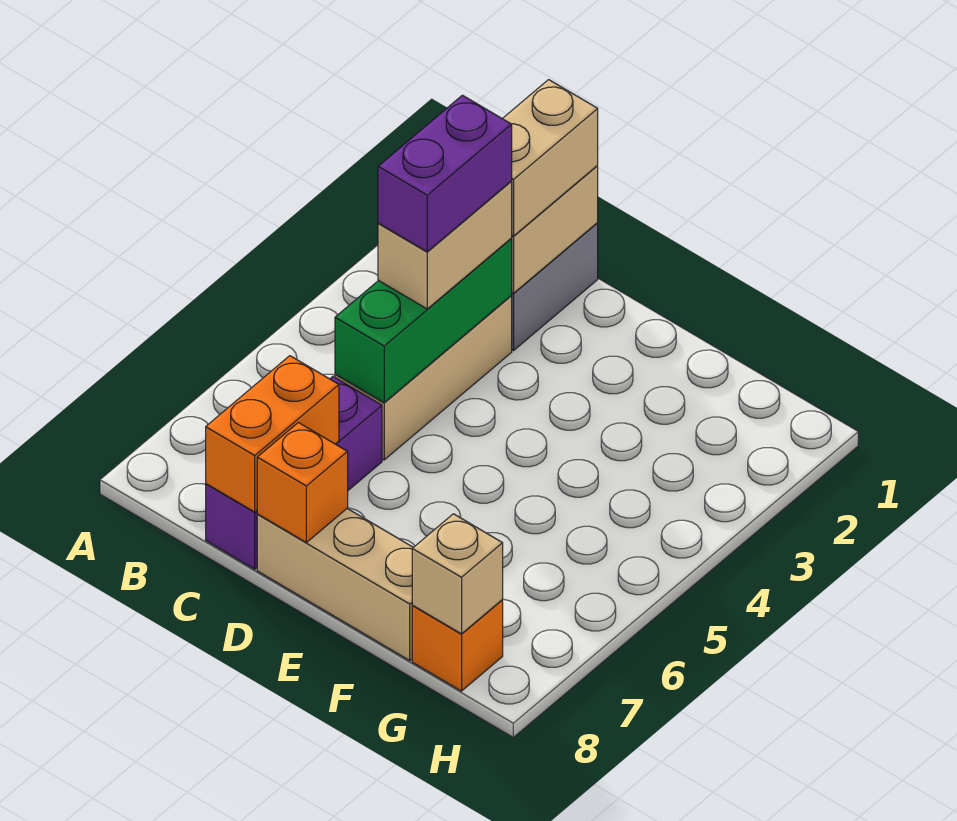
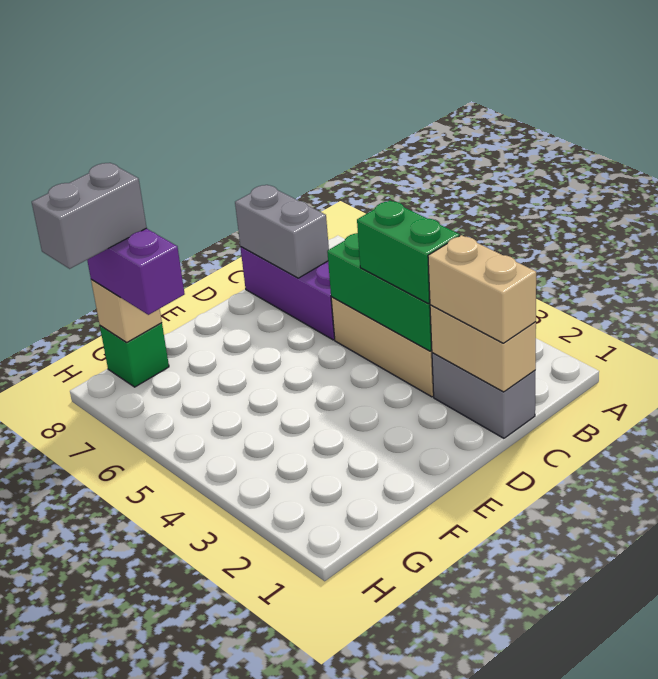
tan 1x2 brick [378,182,512,309] -> green 1x2 brick [357,201,460,304]
purple 1x2 brick [378,95,512,252] -> purple 1x2 brick moved to [87,228,185,315]
orange 1x2 brick [206,356,339,512] -> grey 1x2 brick [235,185,329,278]
tan 1x3 brick [257,509,413,661] -> none
orange 1x1 brick [257,423,348,542] -> none
orange 1x1 brick [412,600,503,691] -> green 1x1 brick [100,323,169,387]
none -> grey 1x2 brick [32,163,147,269]

